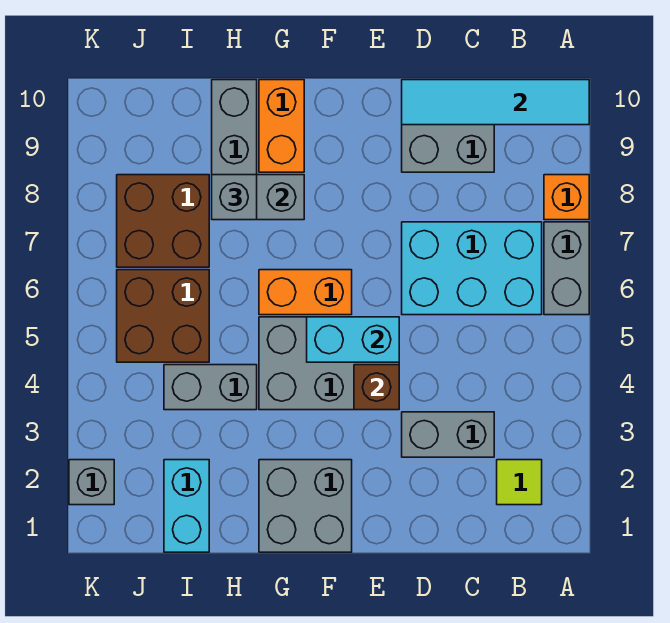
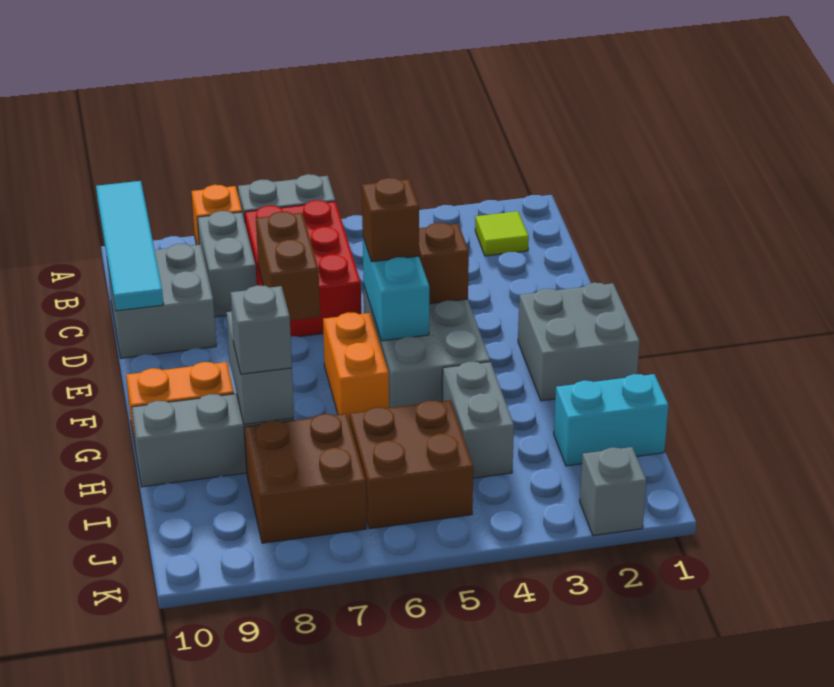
cyan 2x3 brick [402,222,542,315] -> red 2x3 brick [245,200,361,337]
grey 1x2 brick [402,412,494,457] -> grey 1x2 brick moved to [197,211,257,317]
none -> brown 1x2 brick [256,212,320,321]
none -> brown 1x1 brick [362,178,419,262]

